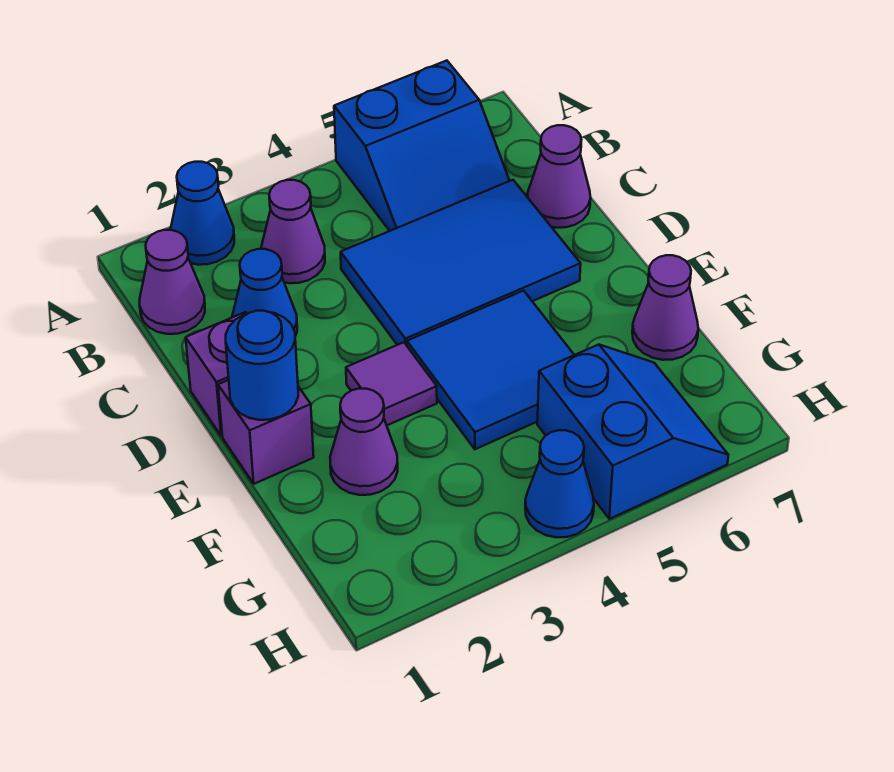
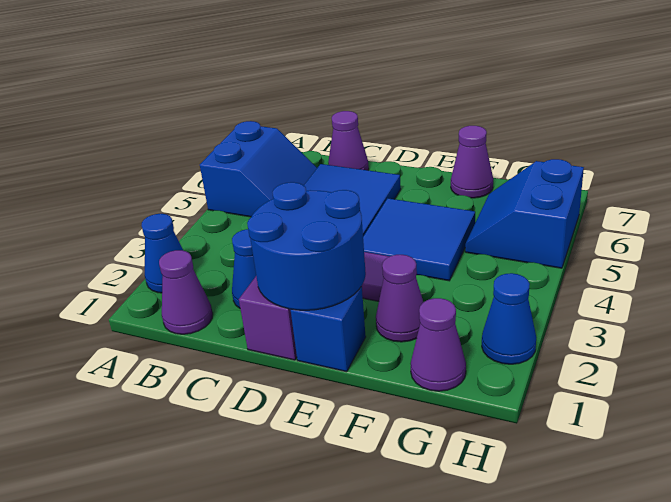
purple 1x1 cone [261,180,325,283] -> purple 1x1 cone moved to [411,298,466,391]
purple 1x1 brick [218,380,314,484] -> blue 1x1 brick [291,286,366,372]
blue 1x1 round brick [226,311,298,420] -> blue 2x2 round brick [247,182,366,310]
blue 2x2 slope [537,345,728,519] -> blue 2x2 slope turned to [465,159,584,268]
blue 1x1 cone [525,430,594,537] -> blue 1x1 cone moved to [482,273,536,364]

